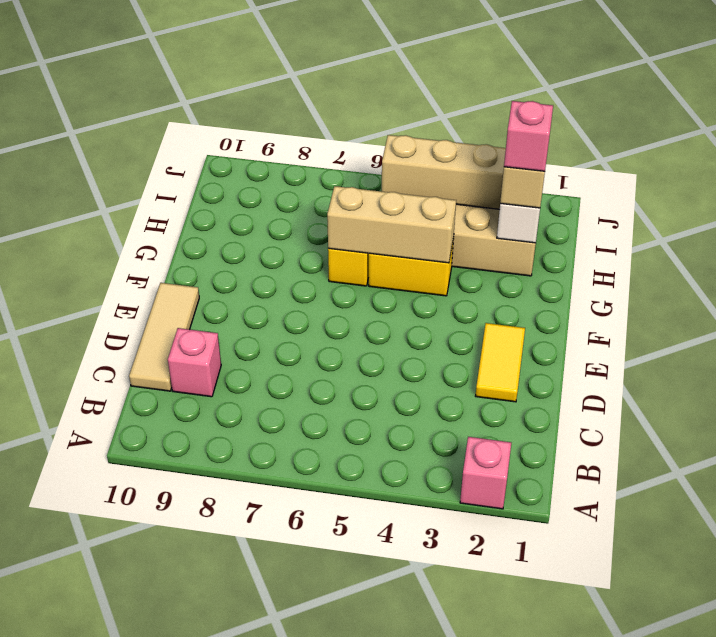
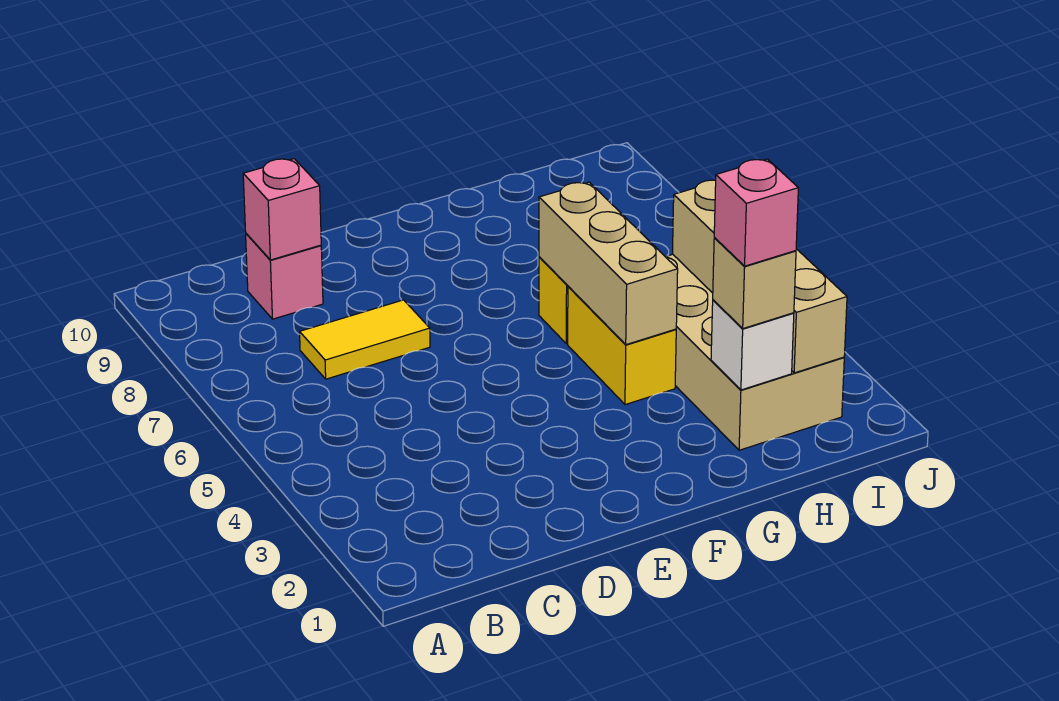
pink 1x1 brick [460,437,511,509] -> pink 1x1 brick moved to [243,159,321,260]
tan 1x3 tile [129,283,199,391] -> none
yellow 1x2 tile [476,323,525,402] -> yellow 1x2 tile moved to [300,300,430,379]

